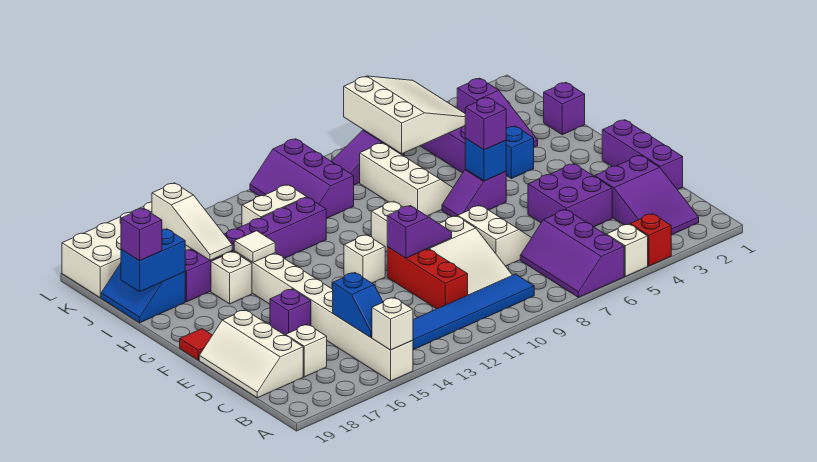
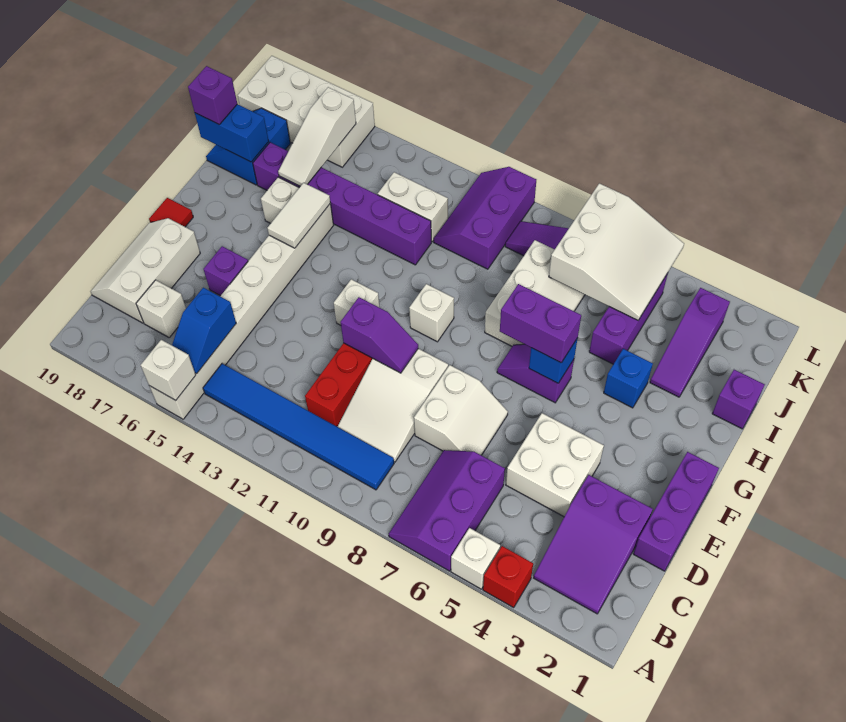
purple 2x2 brick [528,164,612,227] -> white 2x2 brick [506,413,604,517]
purple 1x1 brick [465,97,506,150] -> purple 1x2 brick [500,284,581,363]
white 1x1 tile [234,231,275,262] -> white 1x2 tile [267,183,330,248]

